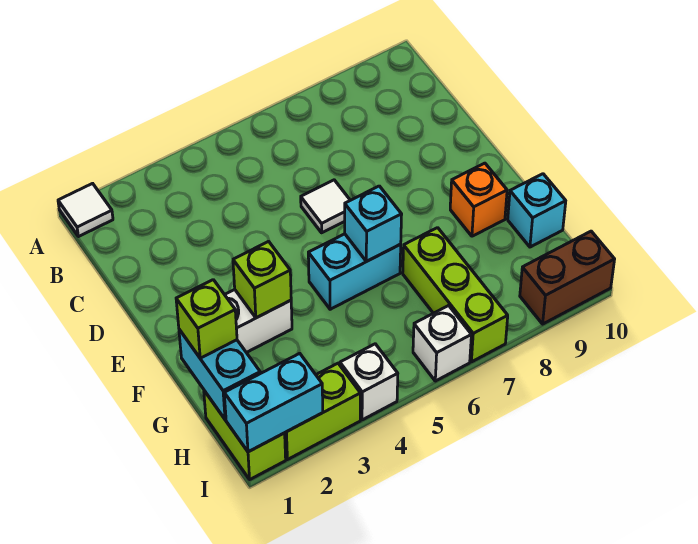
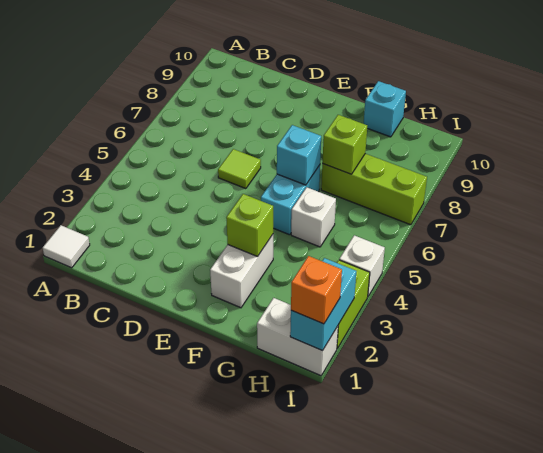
white 1x1 tile [301,180,350,233] -> lime 1x1 tile [218,149,261,189]
orange 1x1 brick [450,163,507,236] -> orange 1x1 brick moved to [291,256,342,324]
cyan 1x2 brick [179,329,260,419] -> none
lime 1x1 brick [176,280,237,358] -> lime 1x1 brick moved to [322,115,367,174]
lime 1x2 brick [204,391,286,479] -> white 1x2 brick [257,298,338,376]
white 1x1 brick [413,306,471,381] -> white 1x1 brick moved to [291,187,336,247]
brown 1x2 brick [520,231,615,324] -> none

